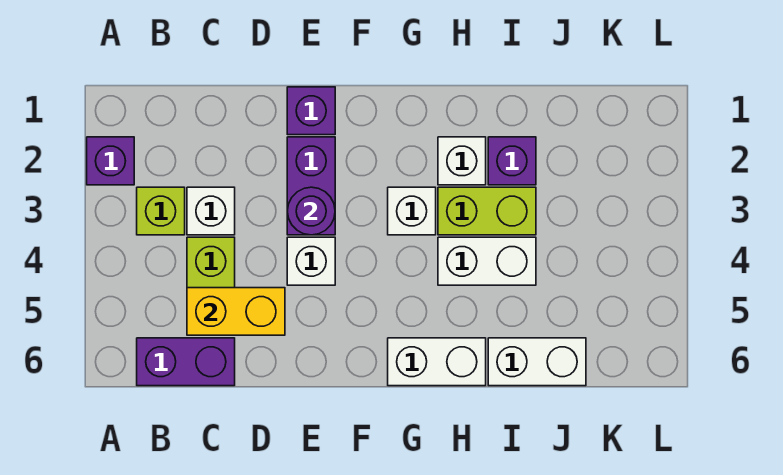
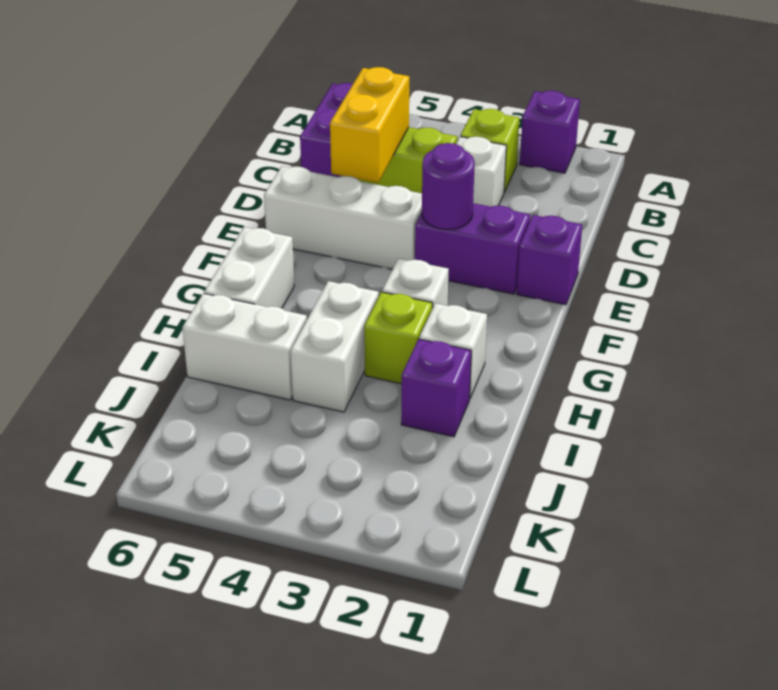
white 1x1 brick [287,237,335,285] -> white 1x3 brick [264,166,422,269]
lime 1x2 brick [438,187,536,235] -> lime 1x1 brick [364,292,432,384]
white 1x2 brick [488,338,586,386] -> white 1x2 brick turned to [182,293,307,400]

